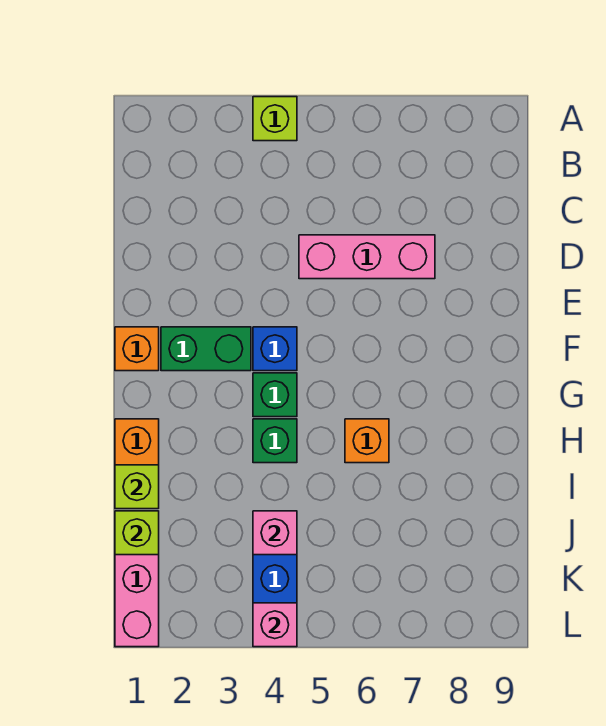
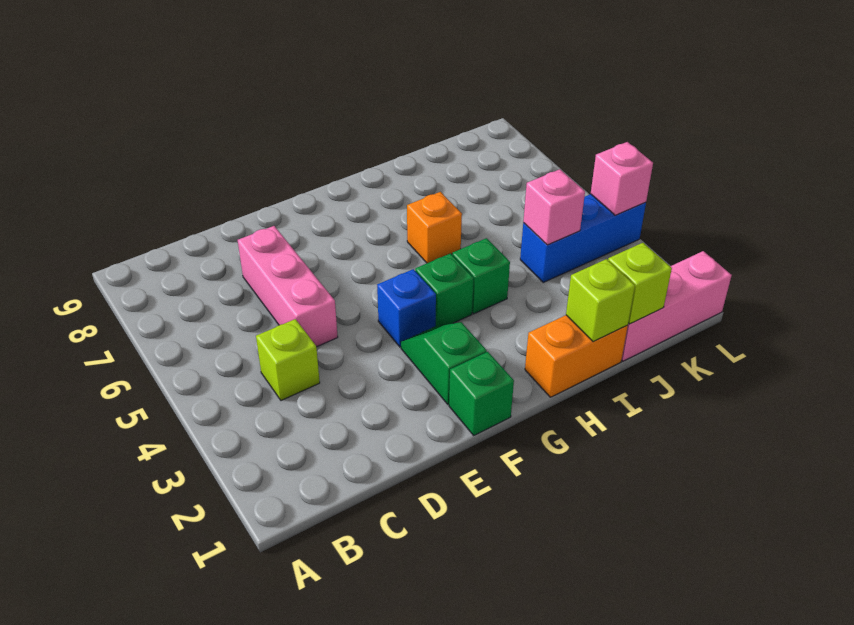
lime 1x1 brick [253,97,297,141] -> lime 1x1 brick moved to [256,319,320,401]
orange 1x1 brick [115,327,159,371] -> green 1x1 brick [449,352,514,435]
green 1x2 brick [161,327,251,371] -> green 1x2 slope [401,322,487,405]

